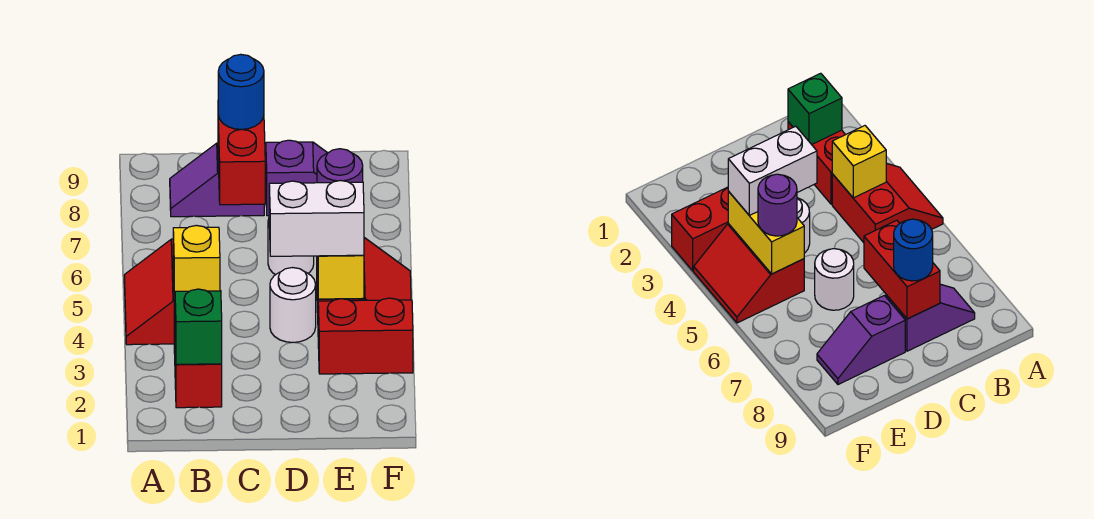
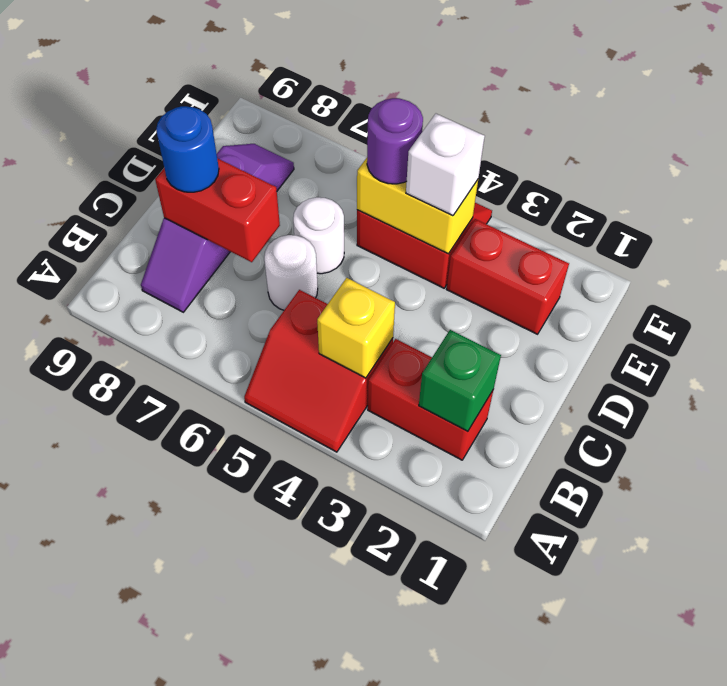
white 1x1 round brick [270,268,316,343] -> white 1x1 round brick moved to [264,235,318,310]
white 1x2 brick [269,181,364,256] -> white 1x1 brick [406,114,485,216]
red 1x2 brick [318,298,413,374] -> red 1x2 brick turned to [447,219,569,334]

